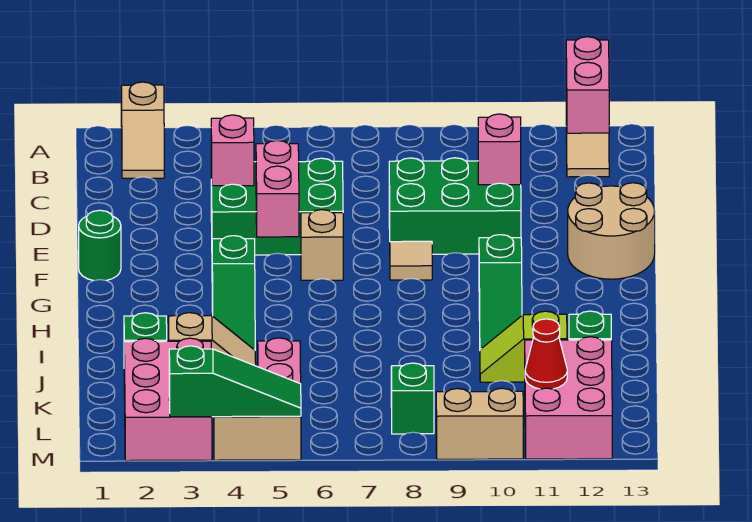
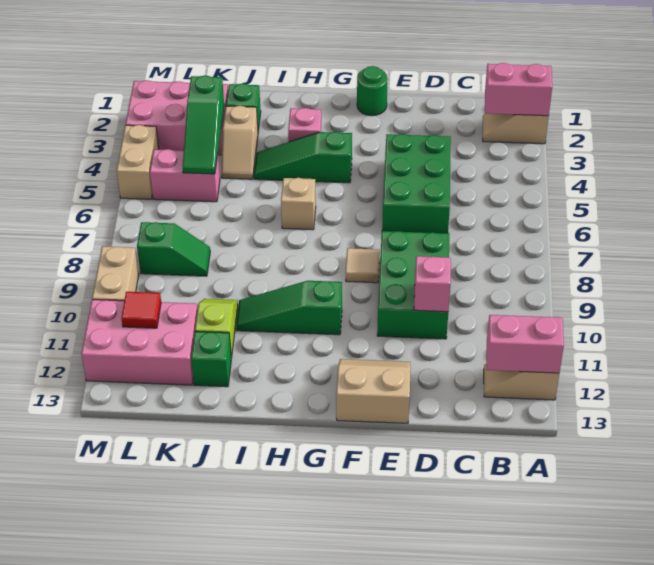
pink 1x1 brick [211,115,254,186] -> pink 1x1 brick moved to [288,108,321,142]
pink 1x2 brick [256,140,299,237] -> pink 1x2 brick moved to [485,63,552,116]
tan 2x2 round brick [568,183,655,279] -> tan 2x2 slope [336,359,411,423]
tan 1x1 brick [301,210,343,280] -> tan 1x1 brick moved to [281,178,316,230]
red 1x1 cone [525,319,567,389] -> red 1x1 tile [121,292,161,328]
green 1x3 slope [169,346,301,417] -> green 1x3 slope moved to [183,75,224,174]

